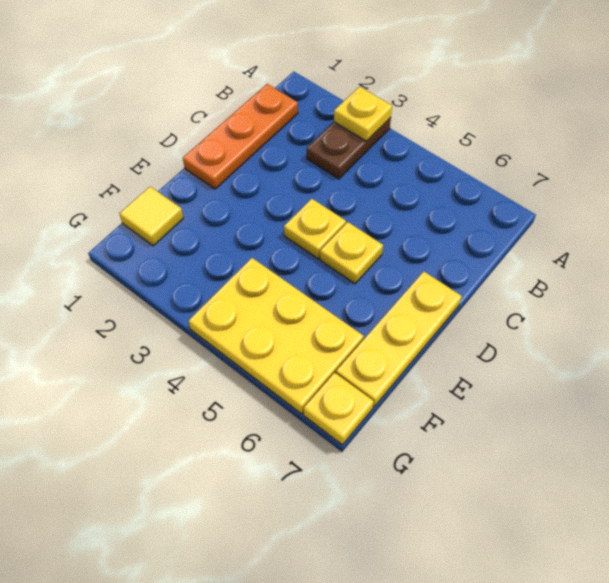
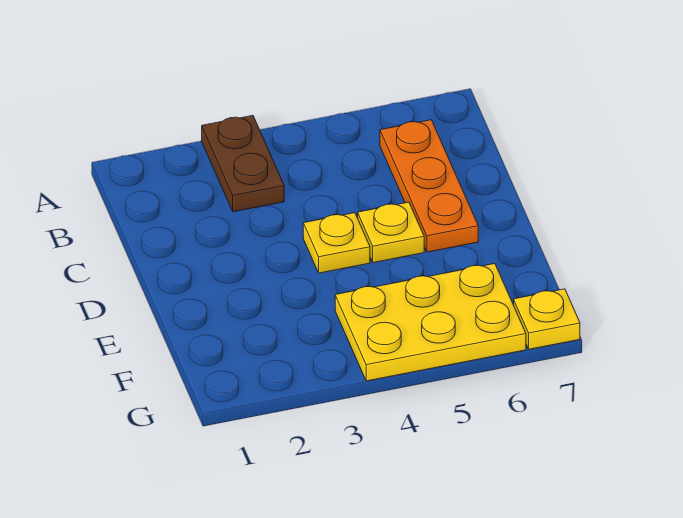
yellow 1x1 plate [334,87,392,141] -> none
orange 1x3 plate [183,84,298,189] -> orange 1x3 plate moved to [380,120,478,252]
yellow 1x3 plate [336,272,462,407] -> none
yellow 1x1 tile [119,187,183,246] -> none

